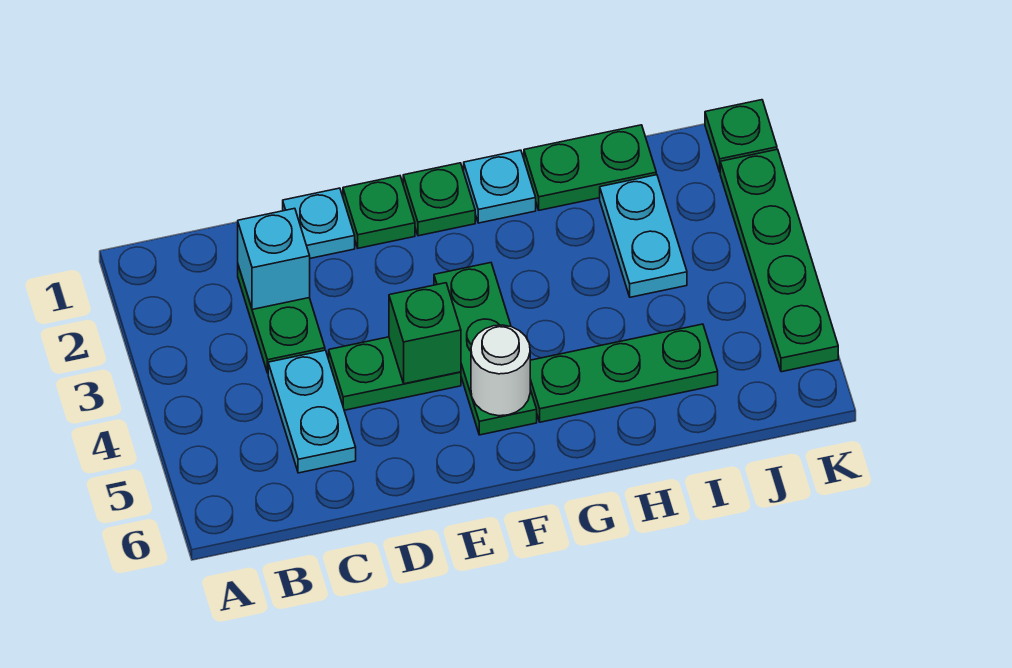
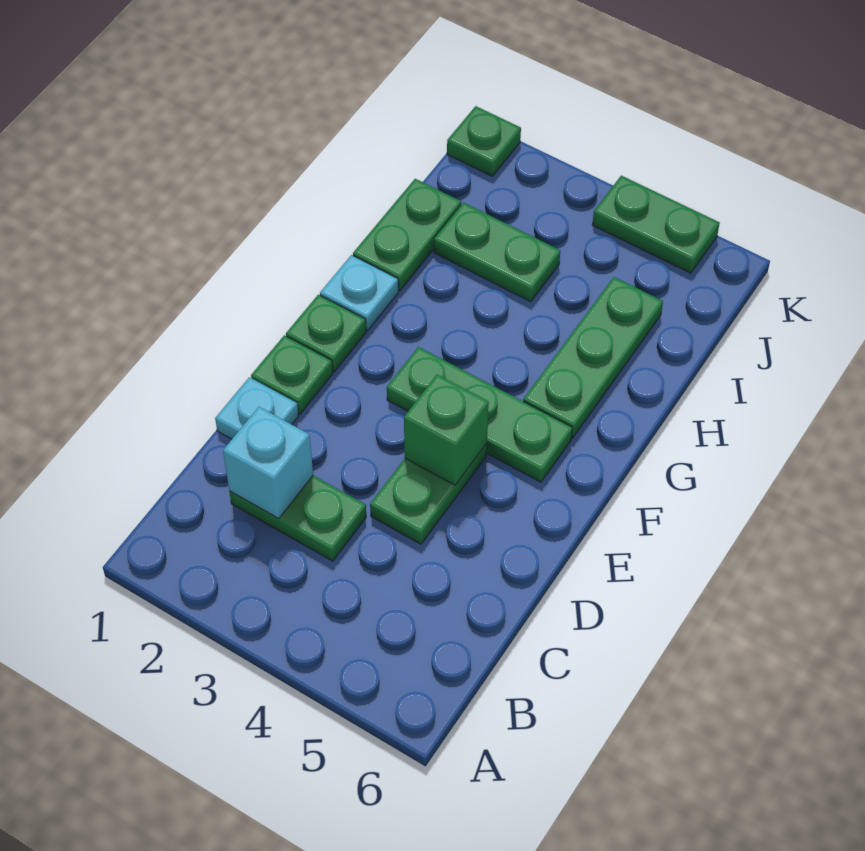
cyan 1x2 plate [268,350,356,473] -> none
white 1x1 round brick [471,325,530,416] -> none
cyan 1x2 plate [600,175,687,297] -> green 1x2 plate [434,203,560,301]
green 1x4 plate [720,149,838,372] -> green 1x2 plate [592,176,720,273]

